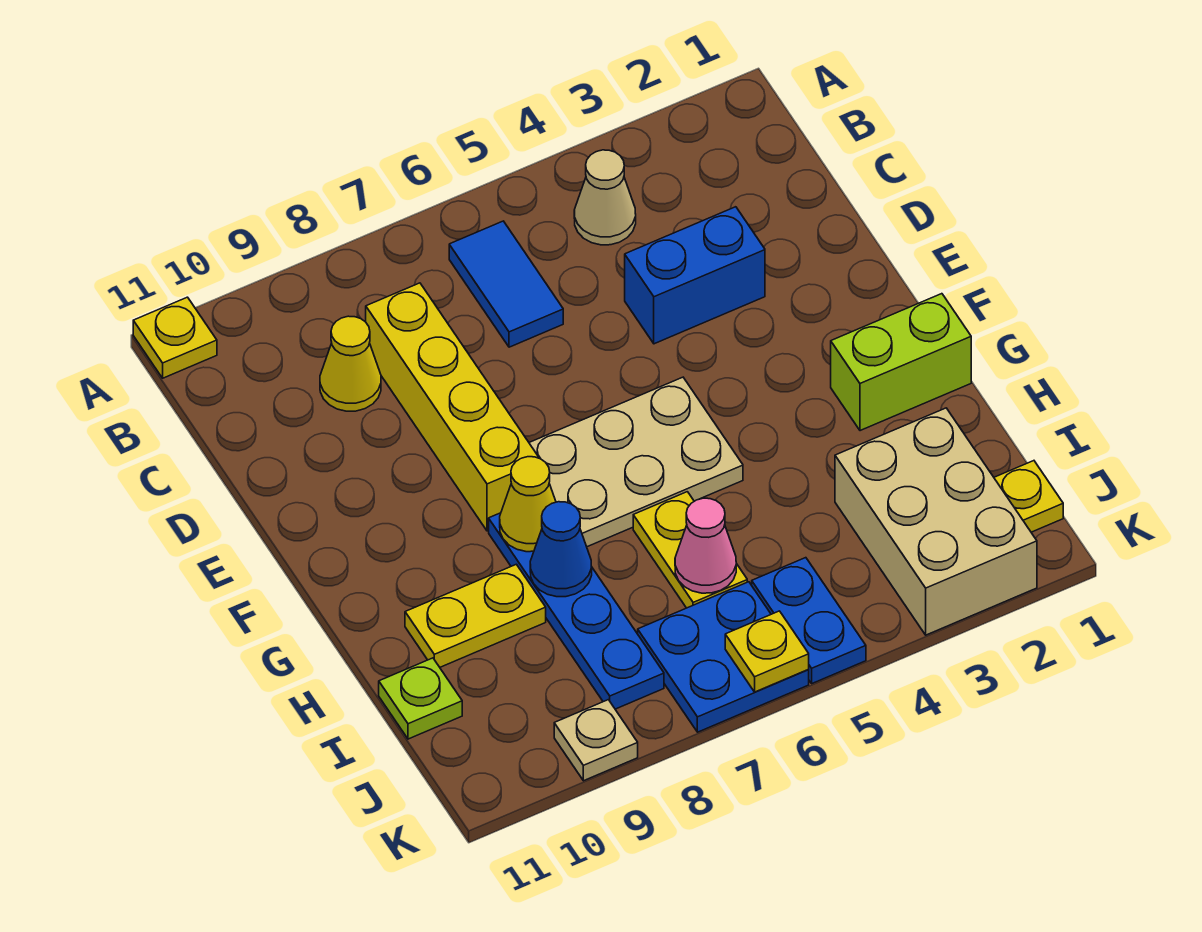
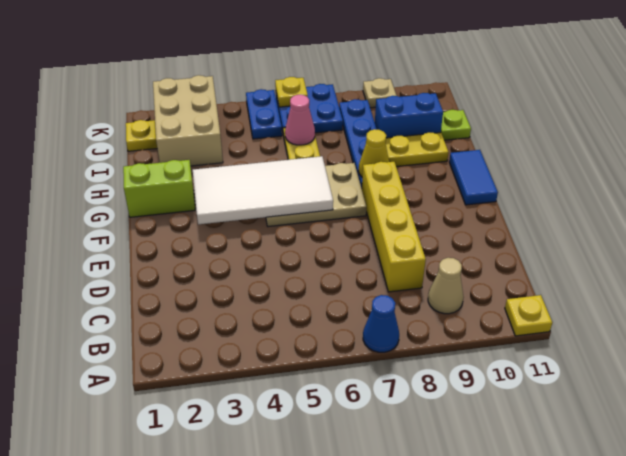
tan 1x1 cone [574,150,636,245] -> tan 1x1 cone moved to [428,258,464,314]
blue 1x2 tile [449,221,563,347] -> blue 1x2 tile moved to [449,150,498,205]
yellow 1x1 cone [320,316,381,411] -> none
blue 1x2 brick [625,207,765,344] -> blue 1x2 brick moved to [375,93,443,138]
none -> white 2x4 tile [193,156,333,224]
blue 1x1 cone [530,502,592,597] -> blue 1x1 cone moved to [363,295,399,352]

